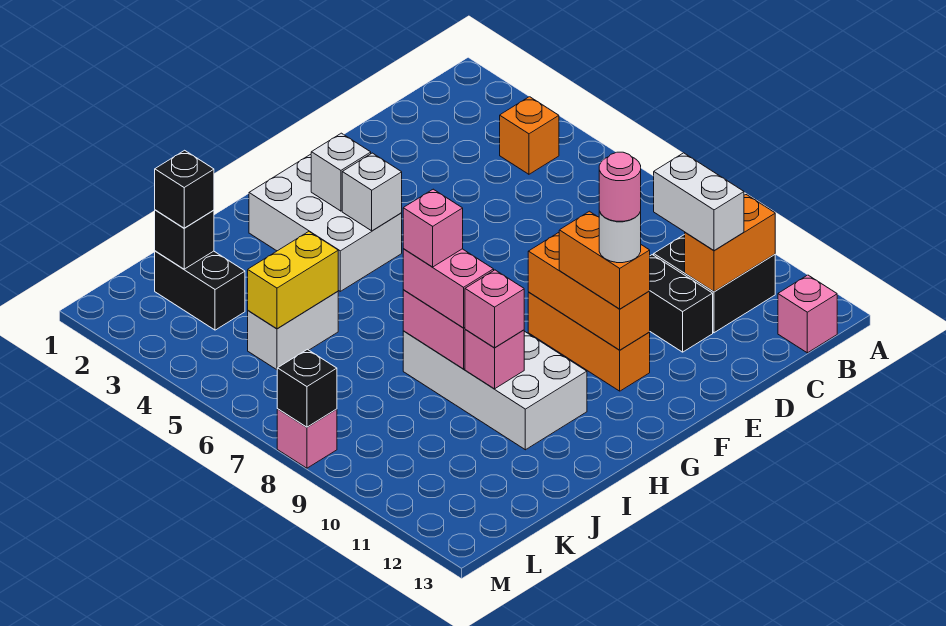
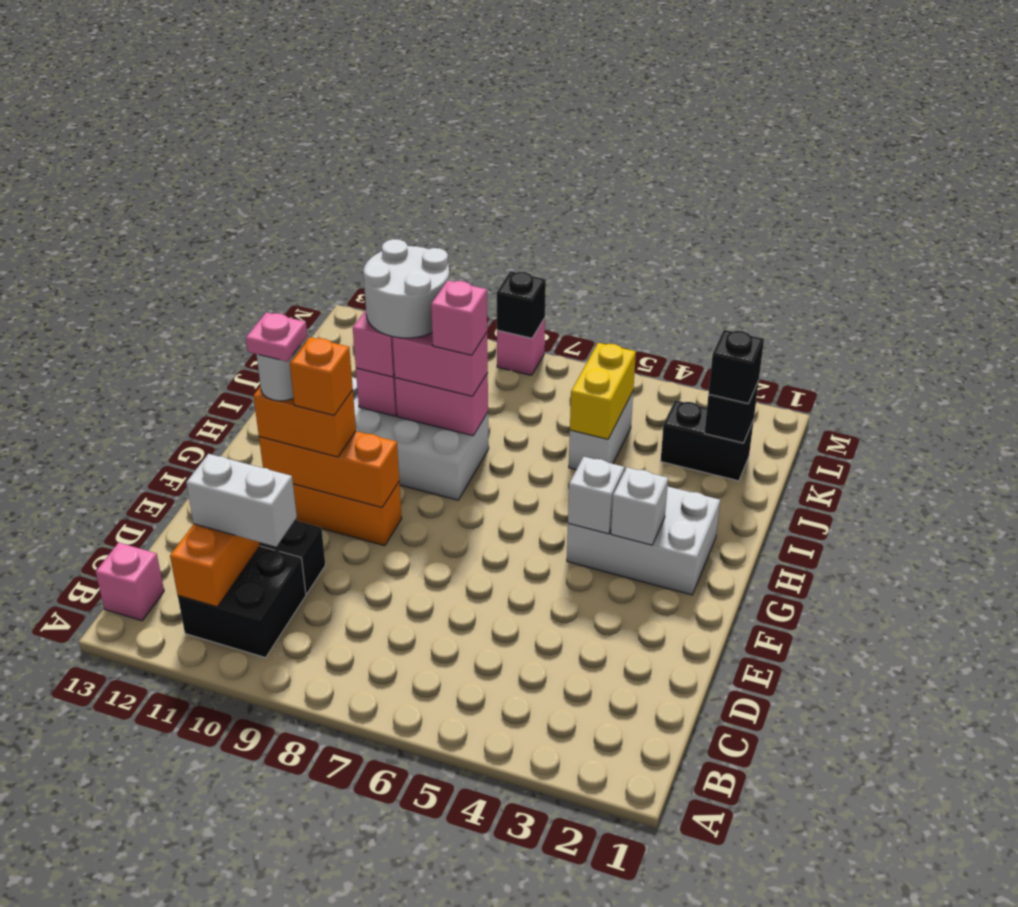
orange 1x1 brick [500,97,559,174] -> orange 1x1 brick moved to [290,337,353,415]
pink 1x1 round brick [599,152,641,221] -> pink 1x1 plate [246,312,307,362]
none -> white 2x2 round brick [363,239,449,338]

